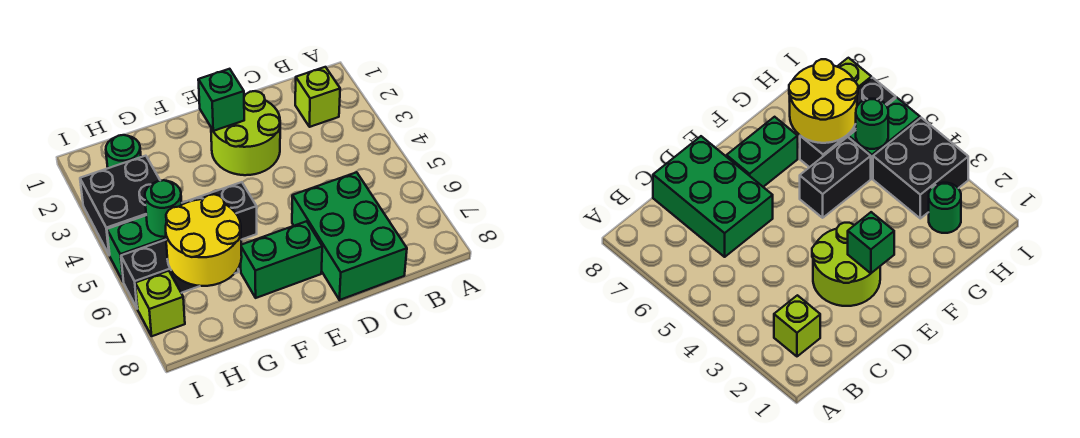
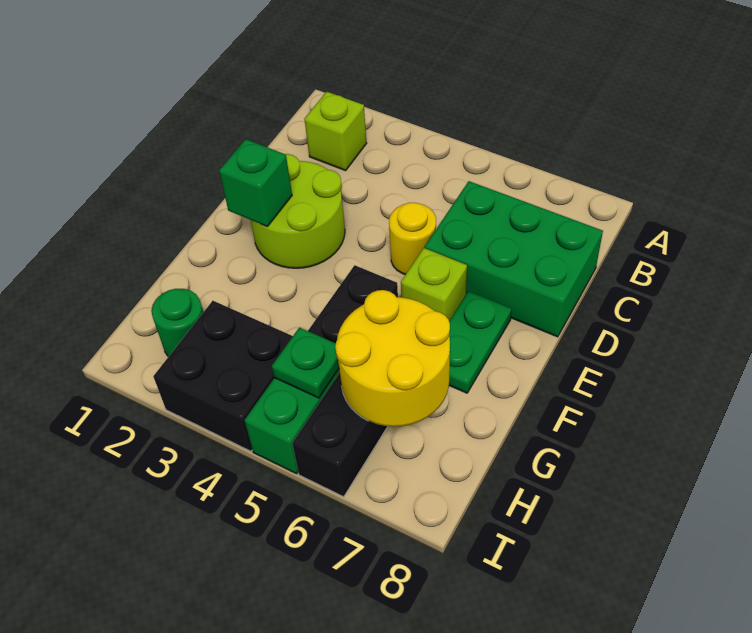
none -> yellow 1x1 round brick [389,203,436,275]
green 1x2 brick [241,221,322,298] -> green 1x2 plate [449,291,512,393]
green 1x1 round brick [145,180,182,237] -> green 1x1 plate [272,328,339,398]
lime 1x1 brick [135,271,185,336] -> lime 1x1 brick moved to [401,248,467,321]

